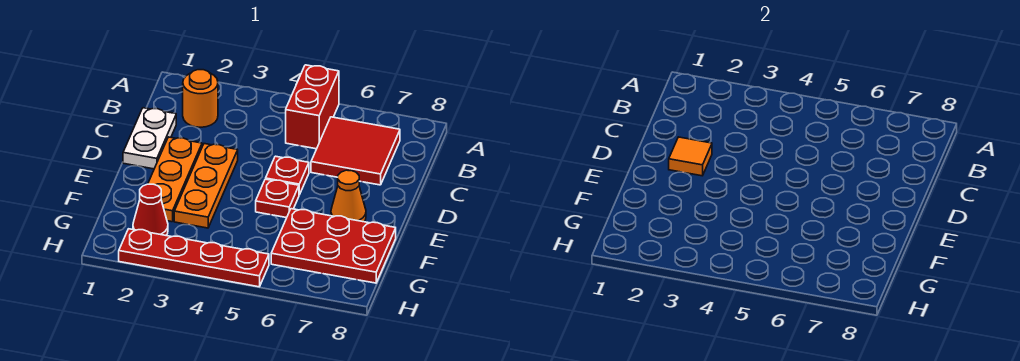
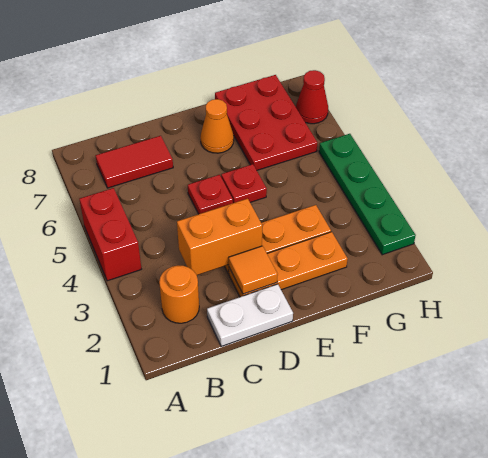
red 1x2 brick [286,65,339,149] -> red 1x2 brick turned to [79,188,141,281]
red 2x2 tile [311,117,400,185] -> red 1x2 tile [96,136,173,188]
none -> orange 1x2 brick [177,199,262,275]
red 1x1 cone [133,184,168,235] -> red 1x1 cone moved to [296,70,328,124]
red 1x4 plate [119,229,269,287] -> green 1x4 plate [319,134,416,255]

